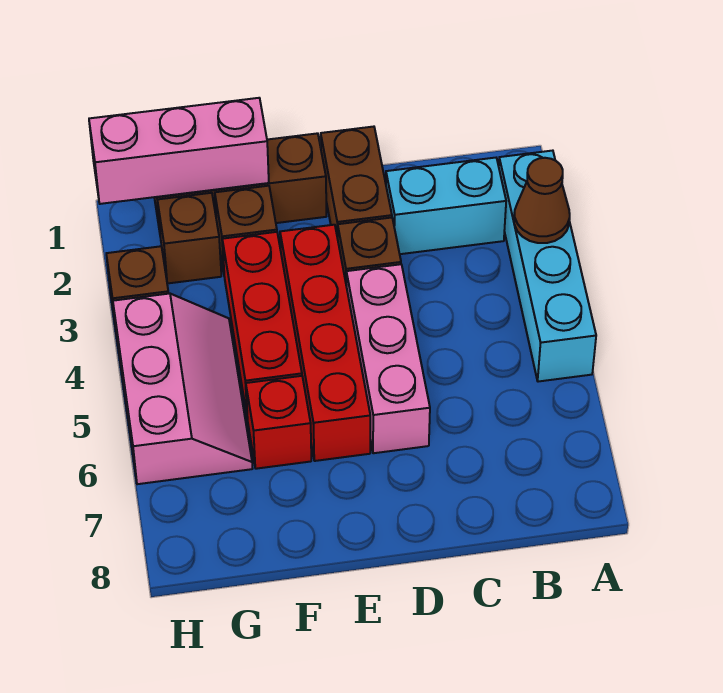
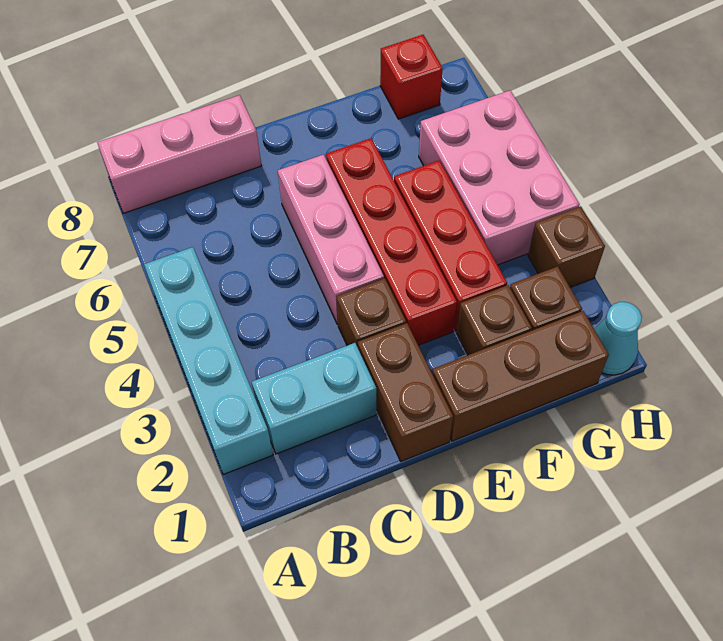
brown 1x1 cone [514,158,570,243] -> none
pink 1x3 brick [89,98,269,204] -> pink 1x3 brick moved to [97,95,261,213]
red 1x1 brick [246,376,311,469] -> red 1x1 brick moved to [380,35,443,119]
pink 2x3 slope [113,294,253,484] -> pink 2x3 brick [419,90,580,265]
none -> cyan 1x1 cone [594,302,642,375]

